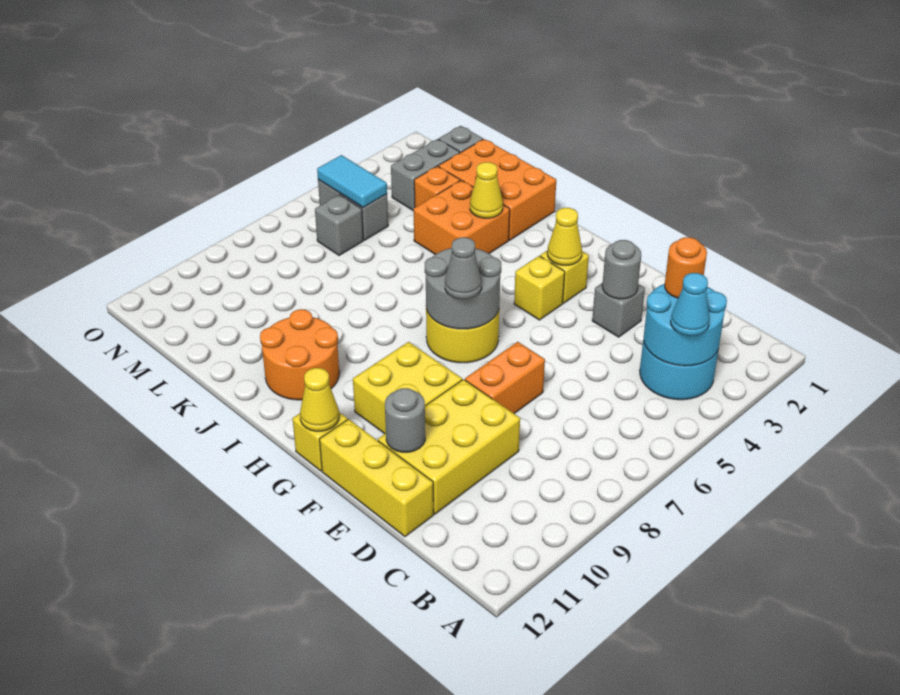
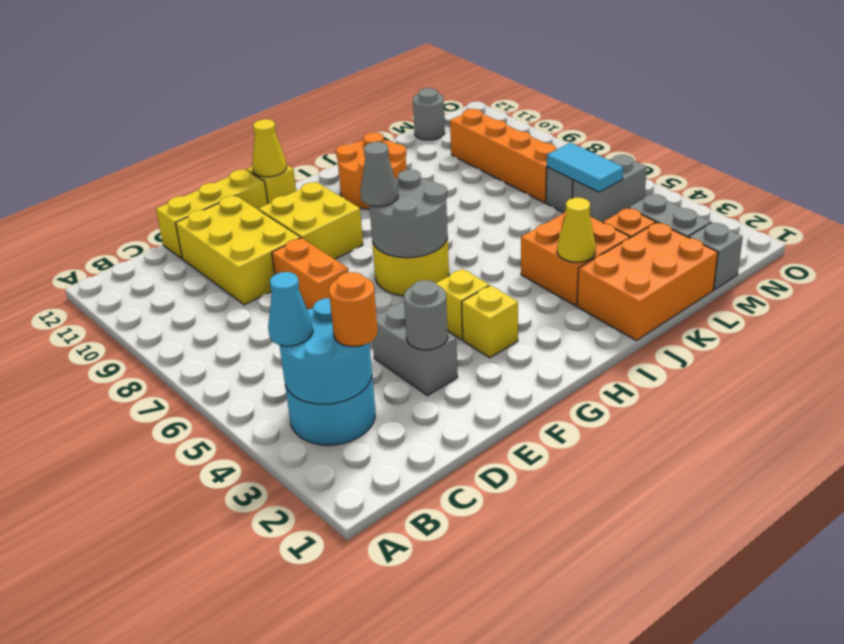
grey 1x1 brick [592,283,645,337] -> grey 1x2 brick [373,302,458,396]
grey 1x1 round brick [385,388,425,452] -> grey 1x1 round brick moved to [413,88,445,140]
yellow 1x1 cone [547,208,582,265] -> none
cyan 1x2 tile [317,155,387,207] -> cyan 1x2 tile turned to [547,143,623,192]
none -> orange 1x4 brick [450,109,557,203]

